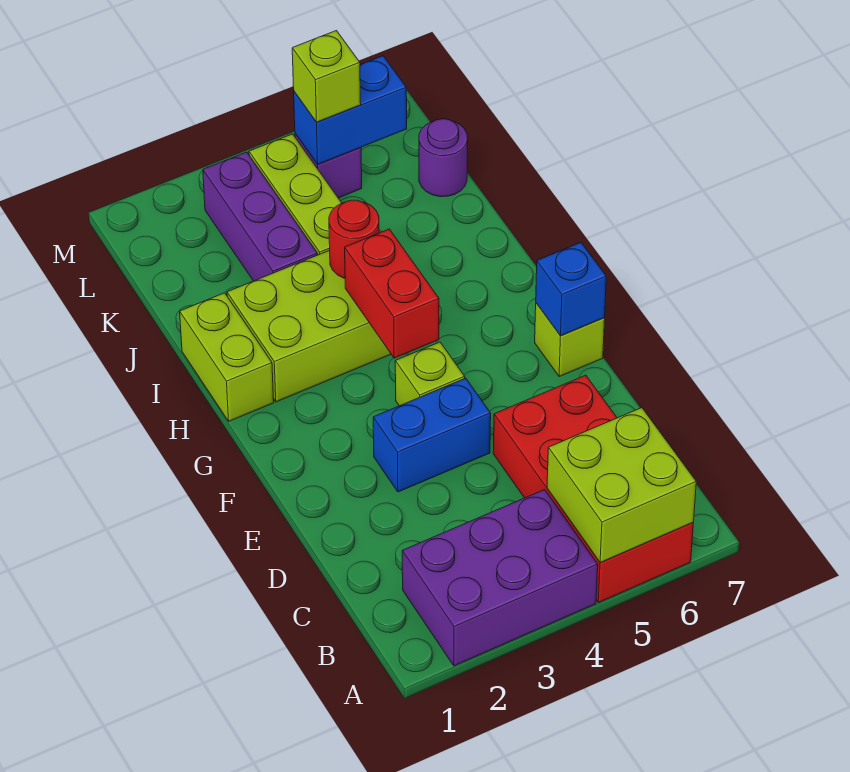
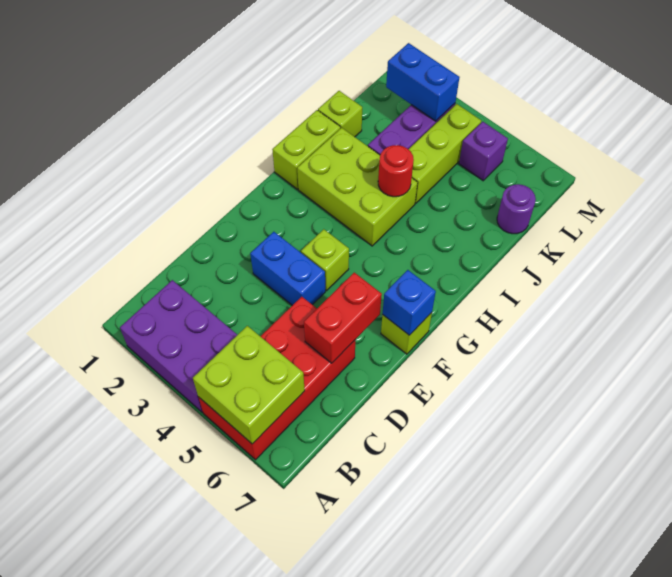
red 1x2 brick [345,229,439,358] -> red 1x2 brick moved to [304,273,382,363]
blue 1x2 brick [294,56,407,164] -> blue 1x2 brick moved to [386,43,460,121]
lime 1x1 brick [292,31,361,122] -> lime 1x1 brick moved to [318,91,362,137]

